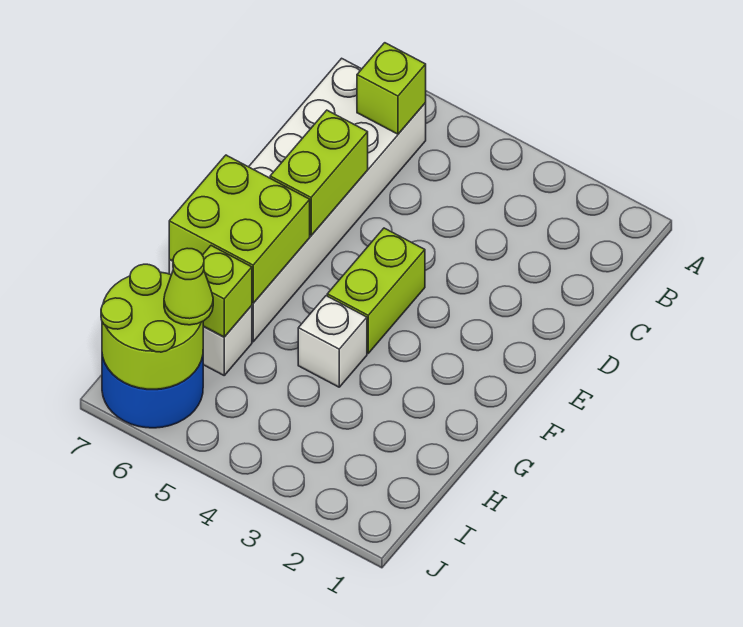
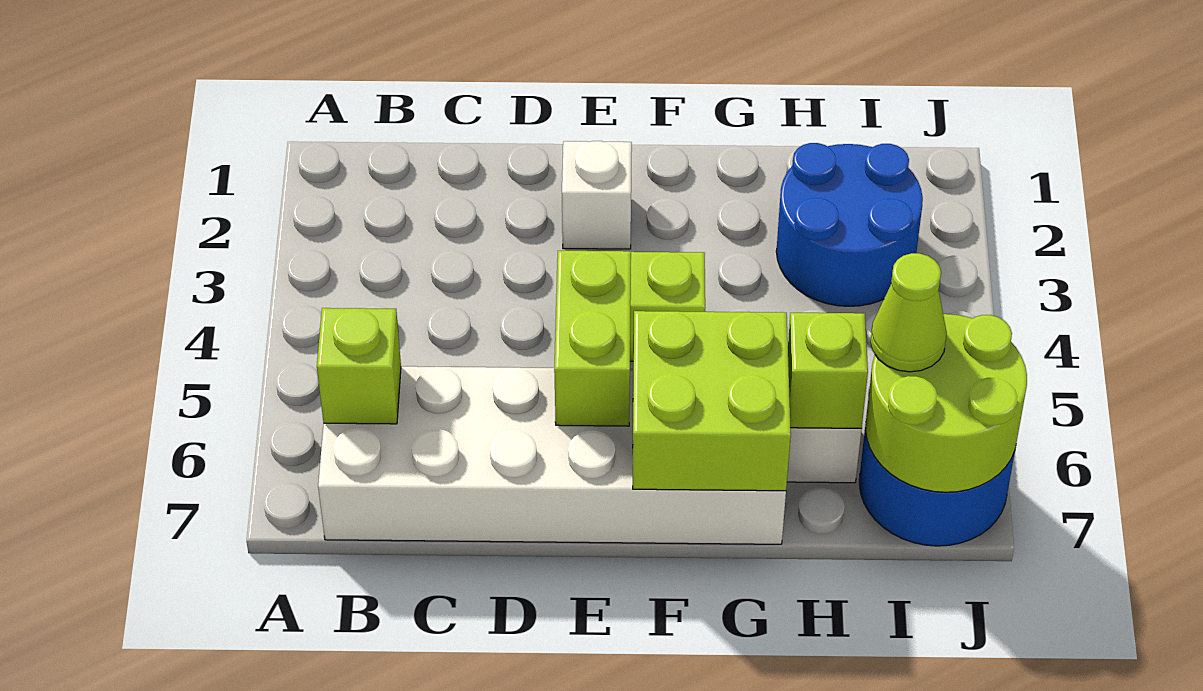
lime 1x2 brick [270,110,368,235] -> lime 1x2 brick turned to [554,251,631,426]
white 1x1 brick [298,296,367,387] -> white 1x1 brick moved to [562,141,632,249]
none -> blue 2x2 round brick [776,143,923,306]

